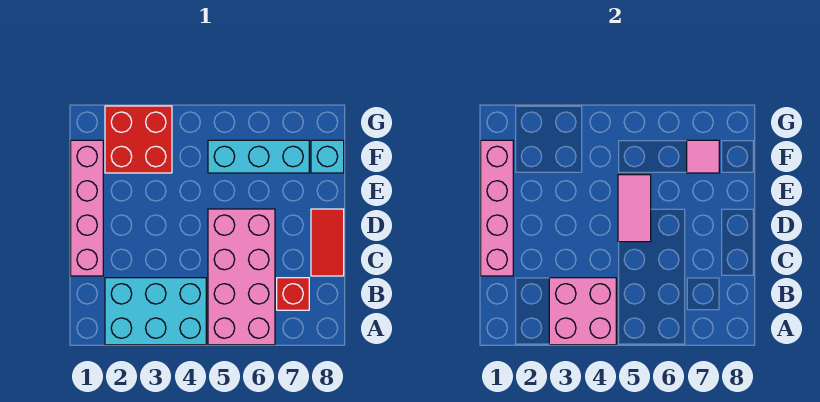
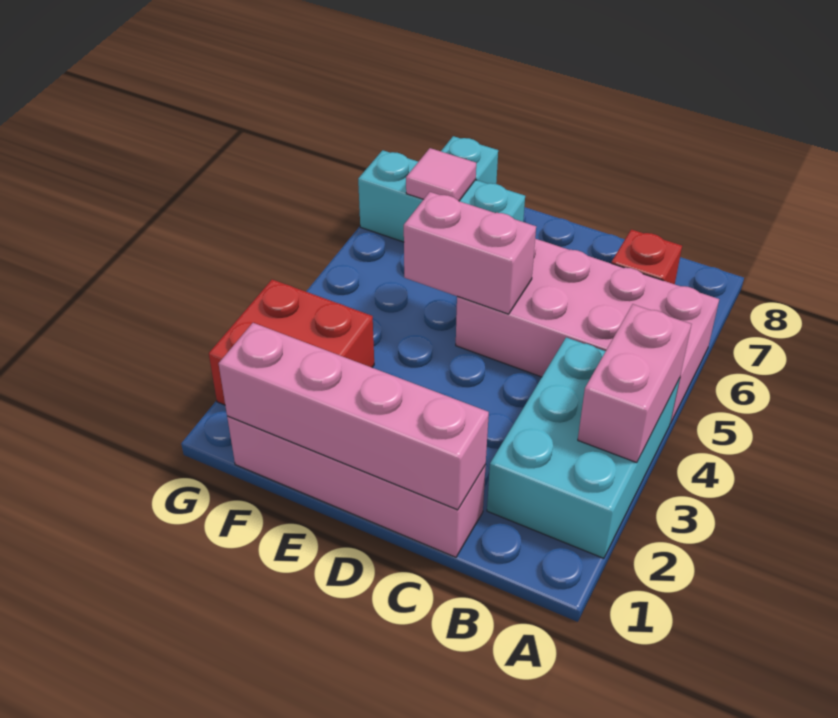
pink 2x2 brick [549,278,616,345] -> pink 1x2 brick [578,304,691,463]
red 1x2 tile [311,209,344,276] -> none
pink 1x2 tile [618,175,651,242] -> pink 1x2 brick [404,192,536,314]
cyan 1x3 brick [208,140,309,173] -> cyan 1x3 brick turned to [358,150,525,242]

